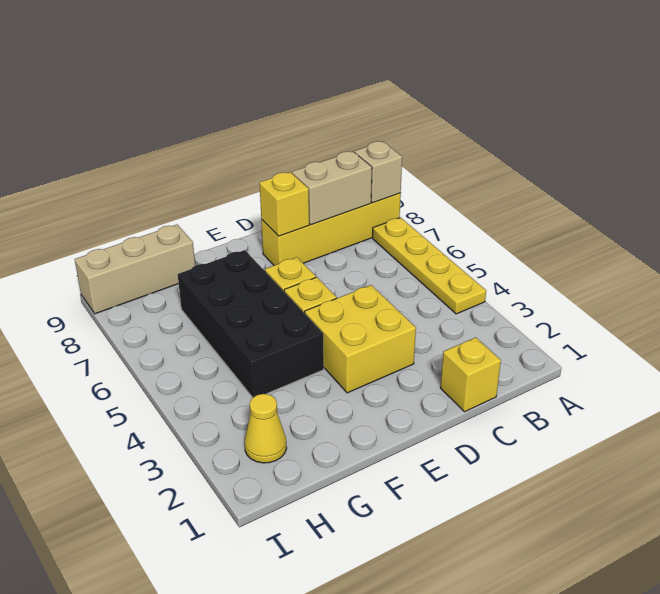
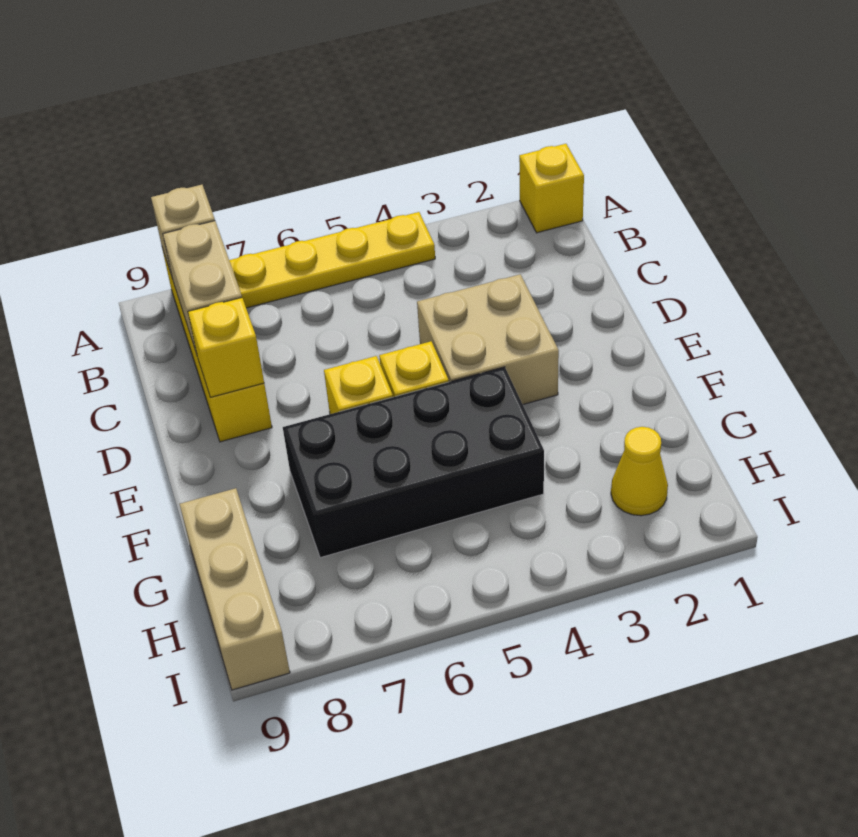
yellow 1x1 brick [441,337,501,412] -> yellow 1x1 brick moved to [519,144,584,233]
yellow 2x2 brick [305,285,416,393] -> tan 2x2 brick [417,274,559,404]

